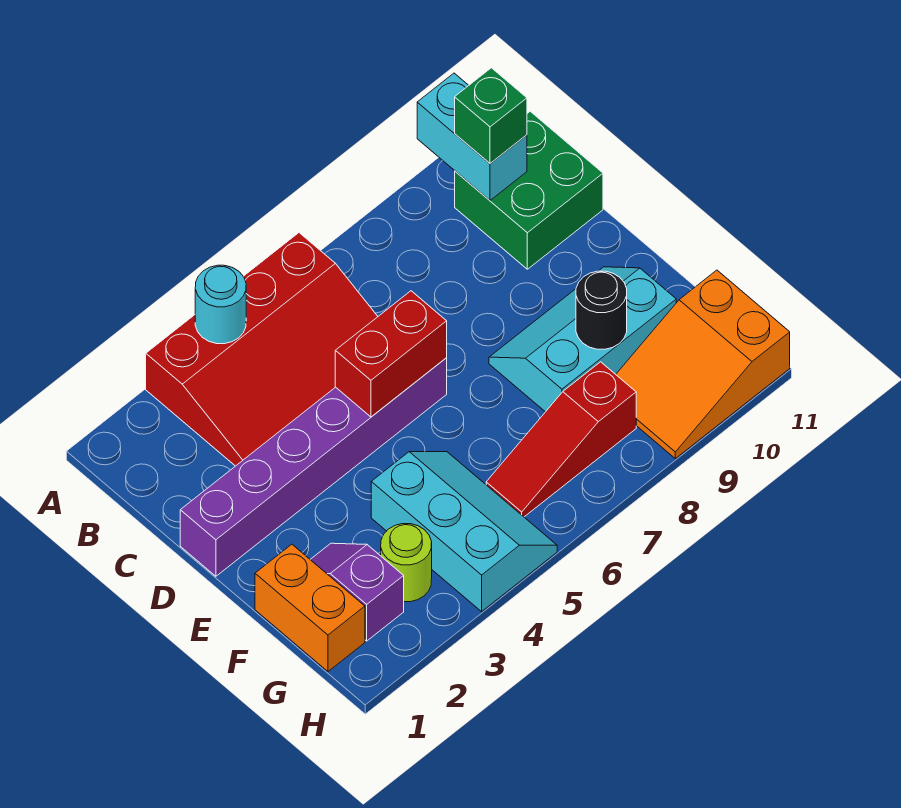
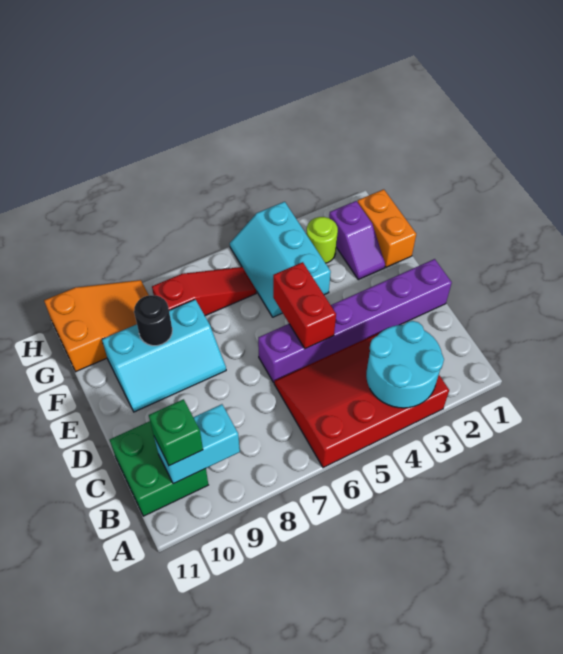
cyan 1x1 round brick [195,265,246,344] -> cyan 2x2 round brick [366,321,444,408]
cyan 1x2 brick [417,73,527,200] -> cyan 1x2 brick turned to [154,404,240,484]
red 1x2 brick [335,291,447,417] -> red 1x2 brick turned to [273,262,336,349]

